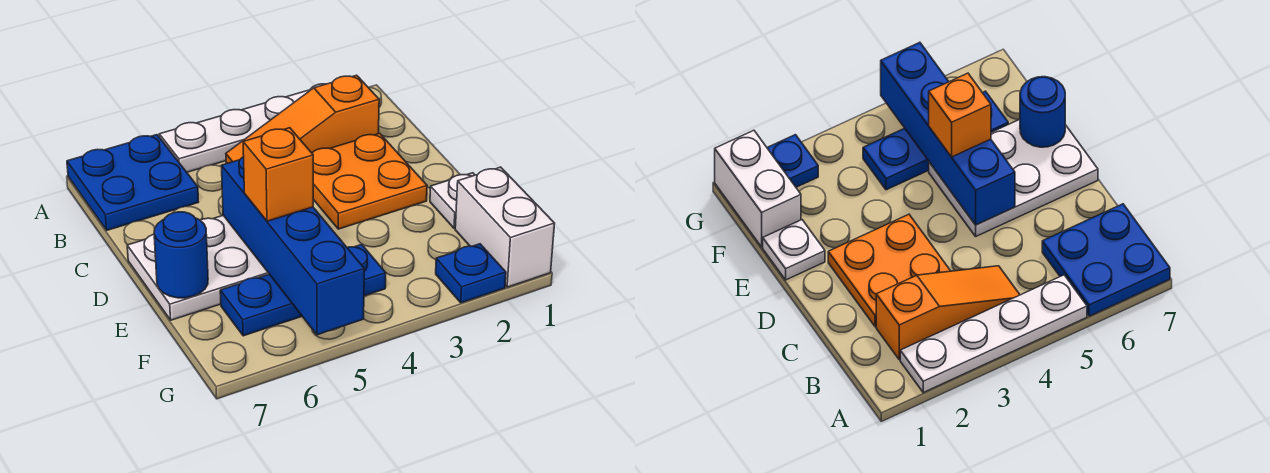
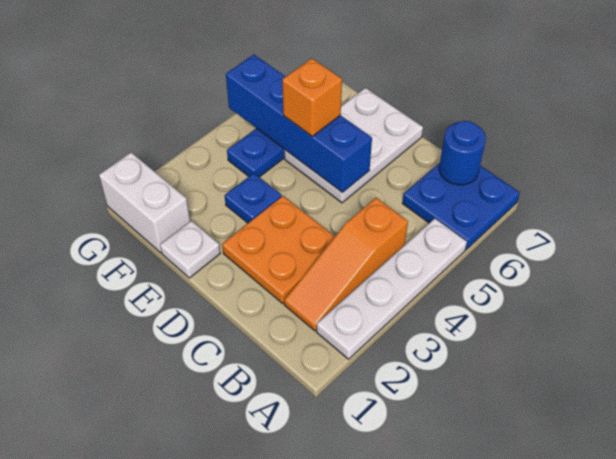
orange 1x3 slope [226,75,379,163] -> orange 1x3 slope turned to [284,198,408,331]
blue 1x1 round brick [154,212,208,298] -> blue 1x1 round brick moved to [439,121,486,185]
blue 1x1 plate [436,244,506,303] -> blue 1x1 plate moved to [225,173,281,223]

